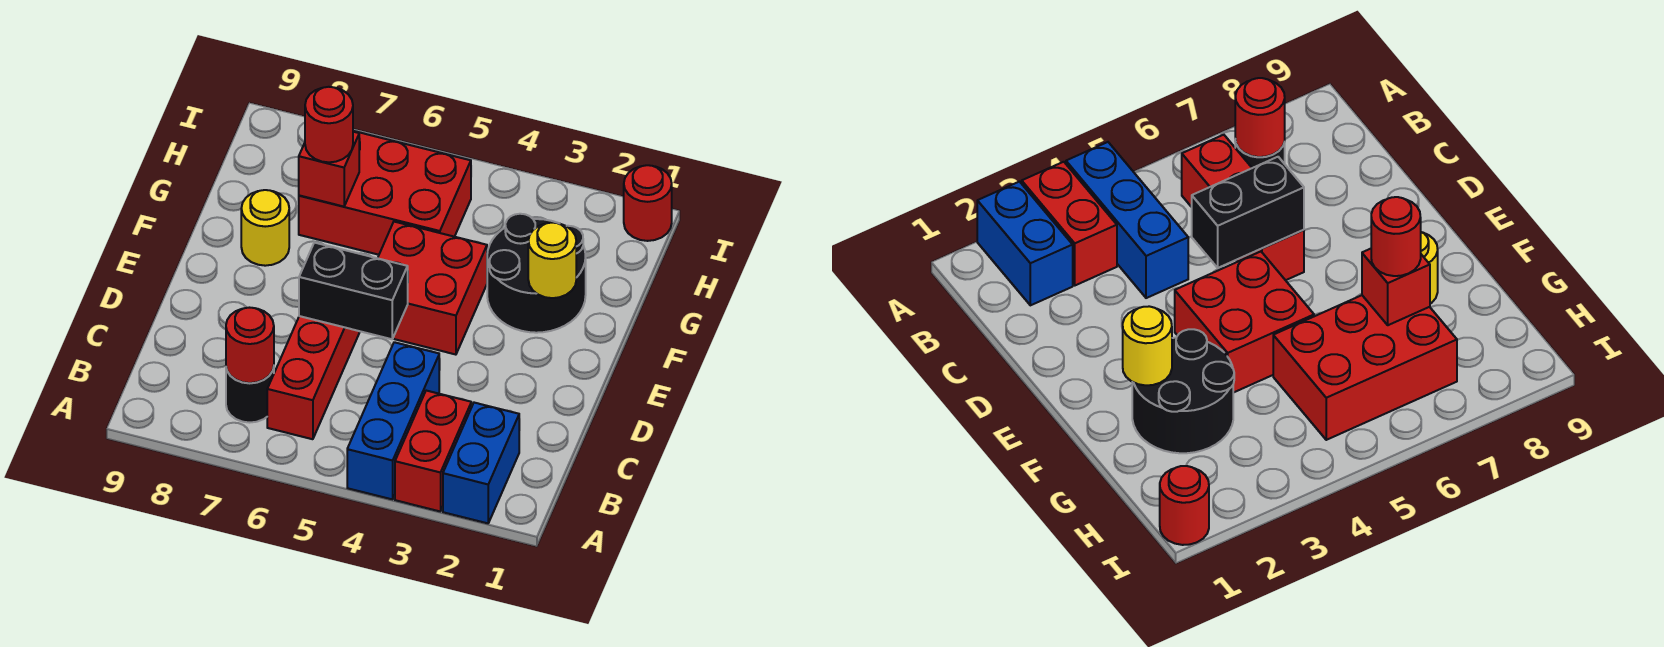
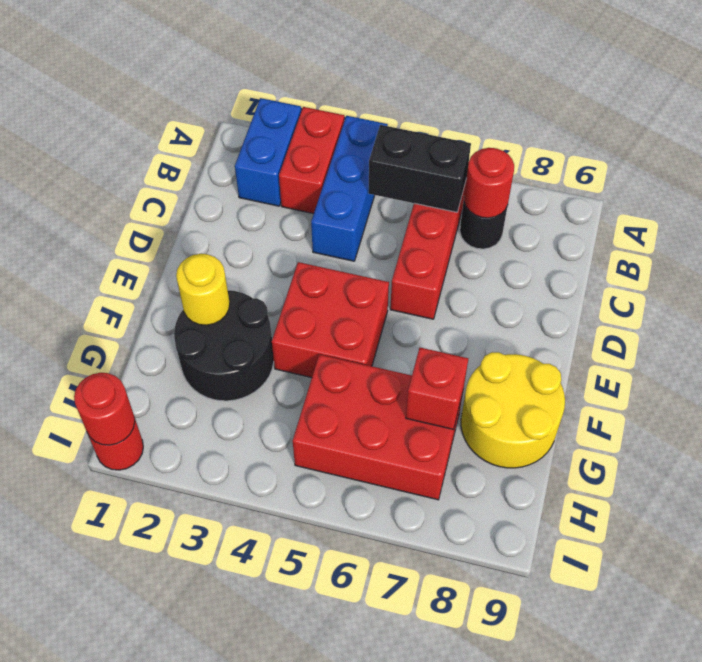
black 1x2 brick [299,243,408,339] -> black 1x2 brick moved to [368,125,471,212]
yellow 1x1 round brick [241,190,289,266] -> yellow 2x2 round brick [461,352,565,468]
red 1x1 round brick [305,87,353,162] -> red 1x1 round brick moved to [74,373,135,445]

